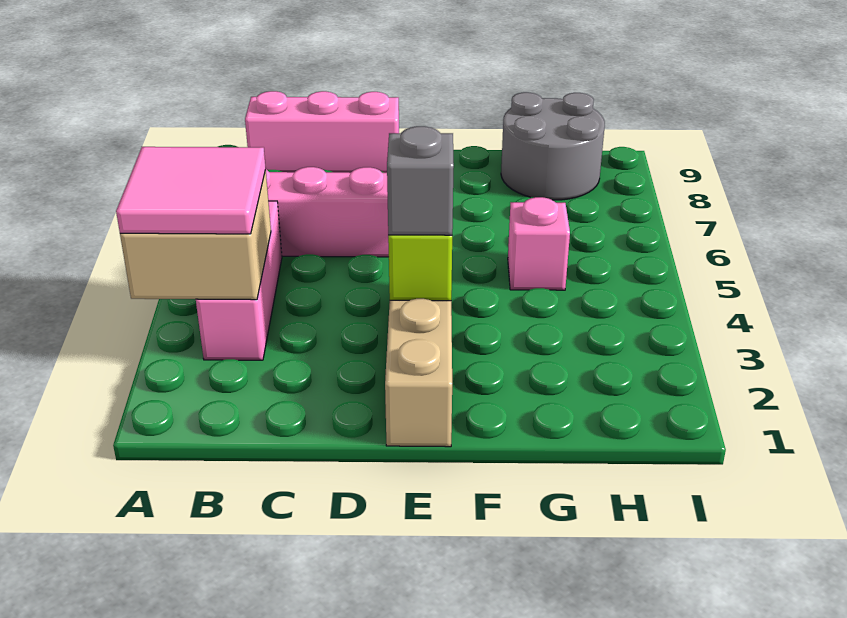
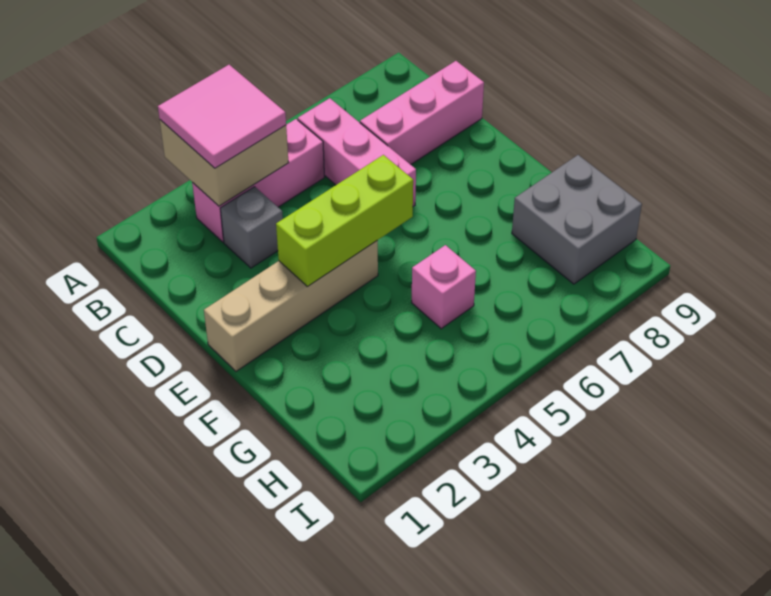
pink 1x3 brick [245,91,399,173] -> pink 1x3 brick turned to [360,61,484,165]
grey 1x1 brick [387,126,454,235] -> grey 1x1 brick moved to [220,187,283,268]
grey 2x2 round brick [501,92,605,200] -> grey 2x2 brick [512,155,642,284]

